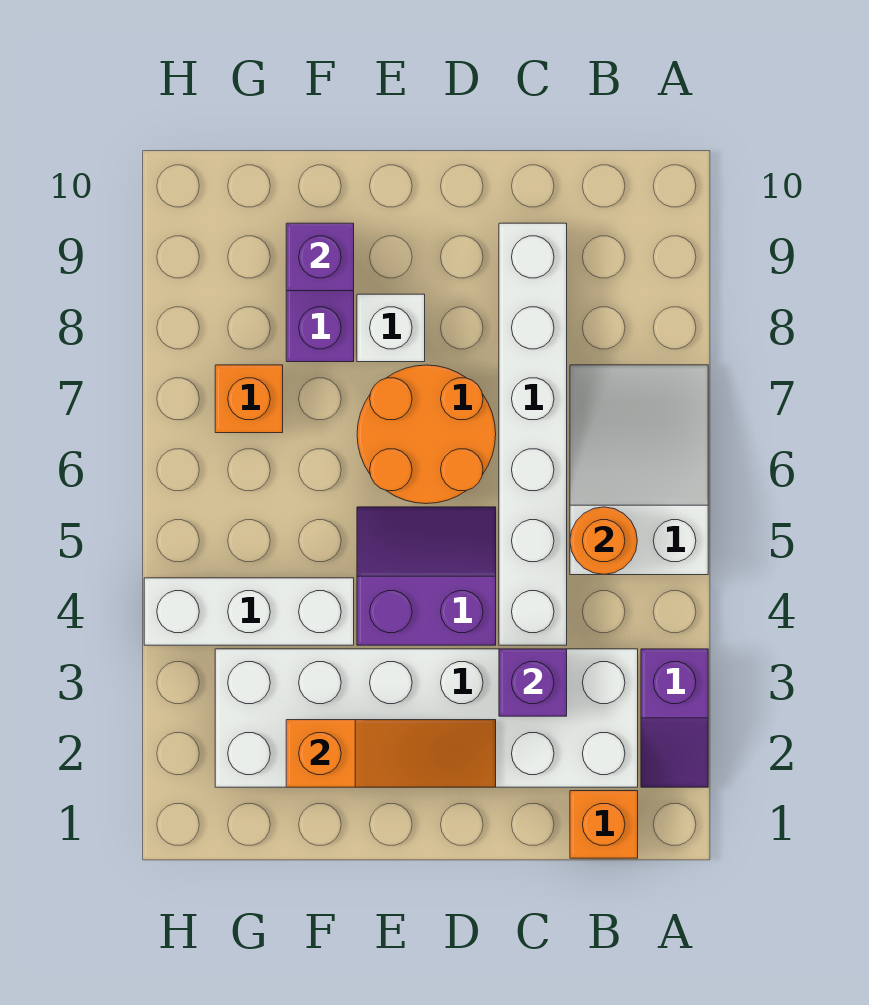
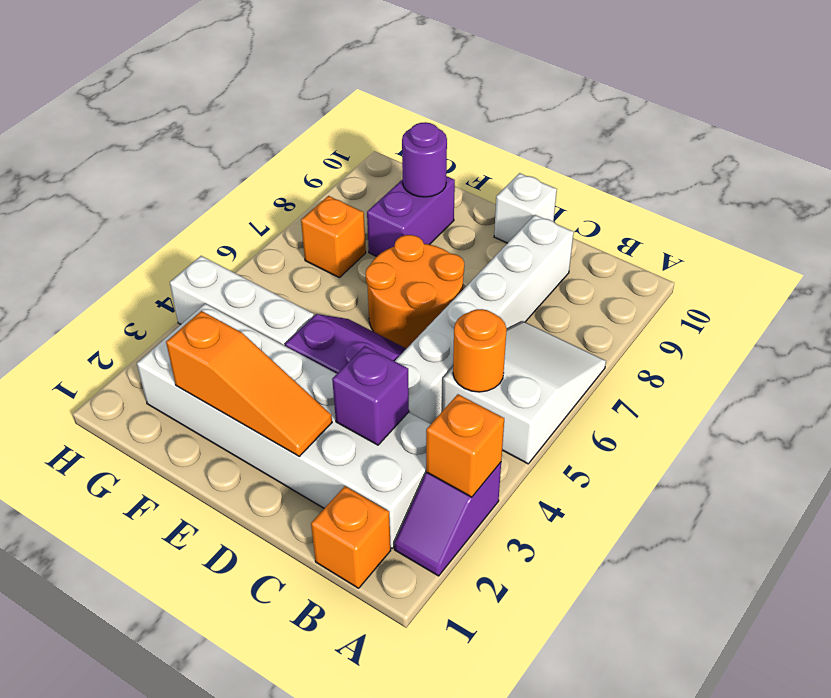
none -> orange 1x1 brick [426,394,504,497]
white 1x1 brick [357,294,425,362] -> white 1x1 brick moved to [494,173,557,243]
purple 1x1 brick [286,223,354,291] -> purple 1x1 round brick [402,122,447,197]

